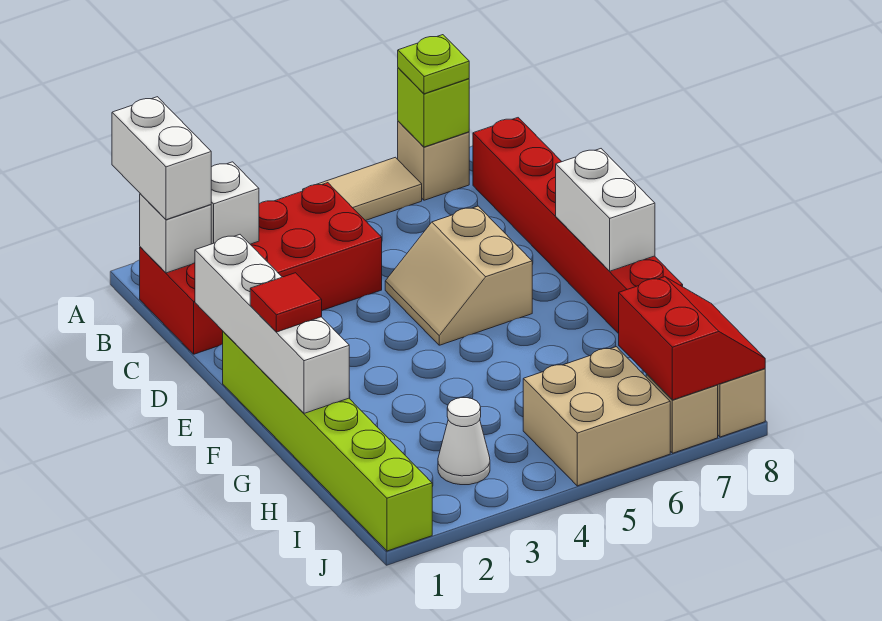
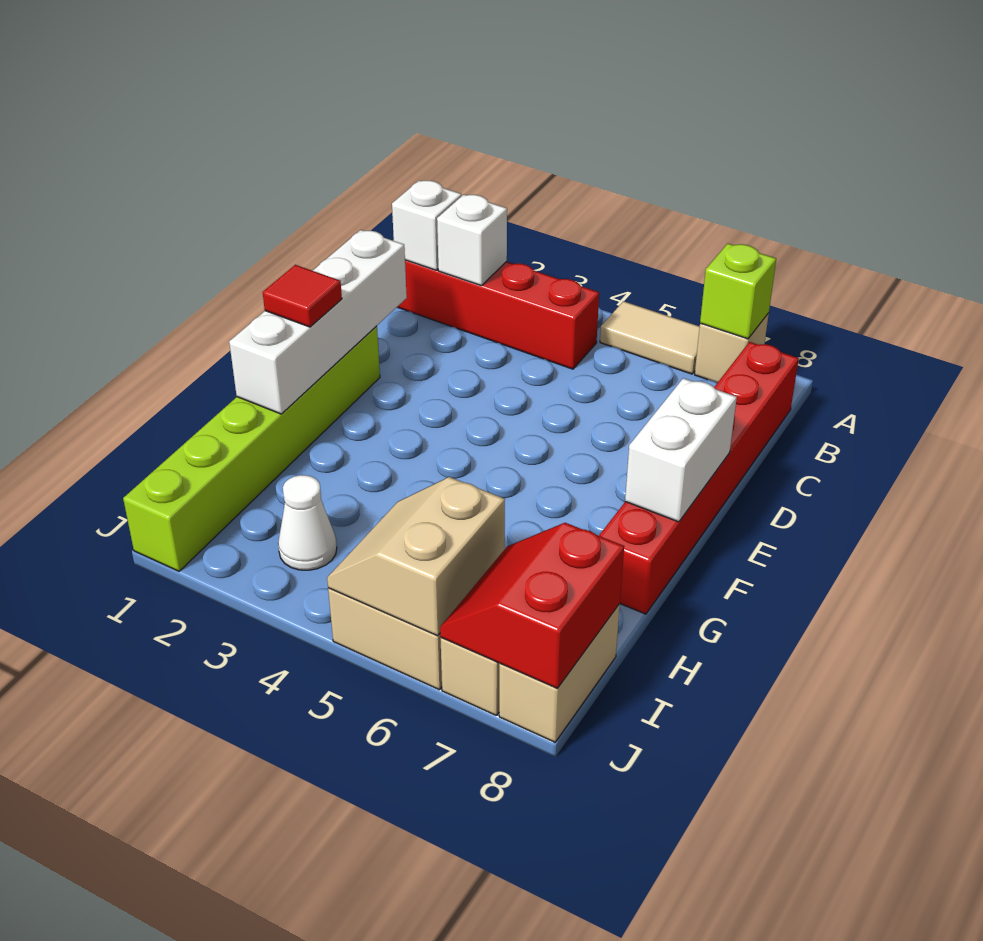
white 1x2 brick [112,97,211,220] -> none
lime 1x1 plate [398,35,469,94] -> none
red 2x4 brick [140,183,382,354] -> red 1x4 brick [398,260,599,369]
tan 2x2 slope [385,206,532,345] -> tan 2x2 slope moved to [327,477,505,636]
red 2x2 slope [619,277,765,400] -> red 2x2 slope turned to [440,523,624,688]

